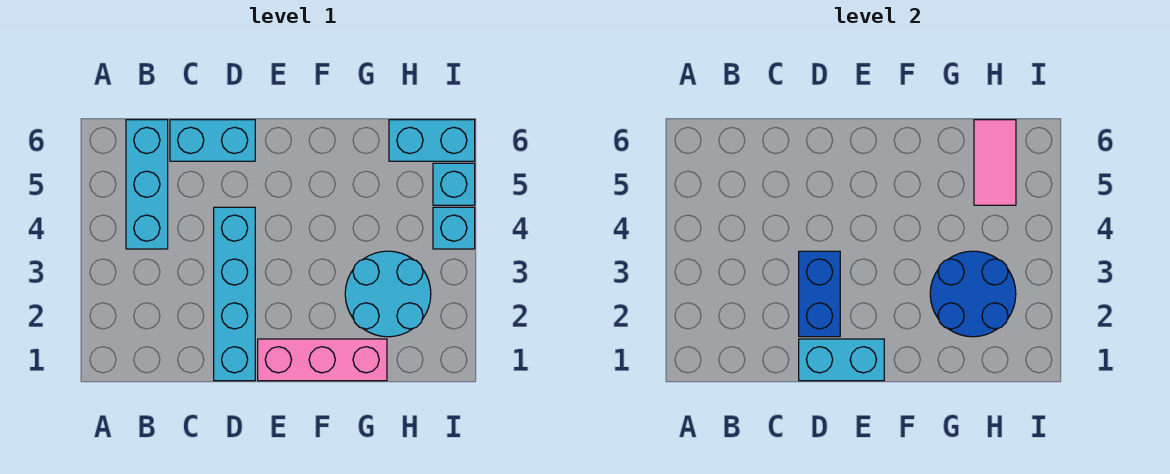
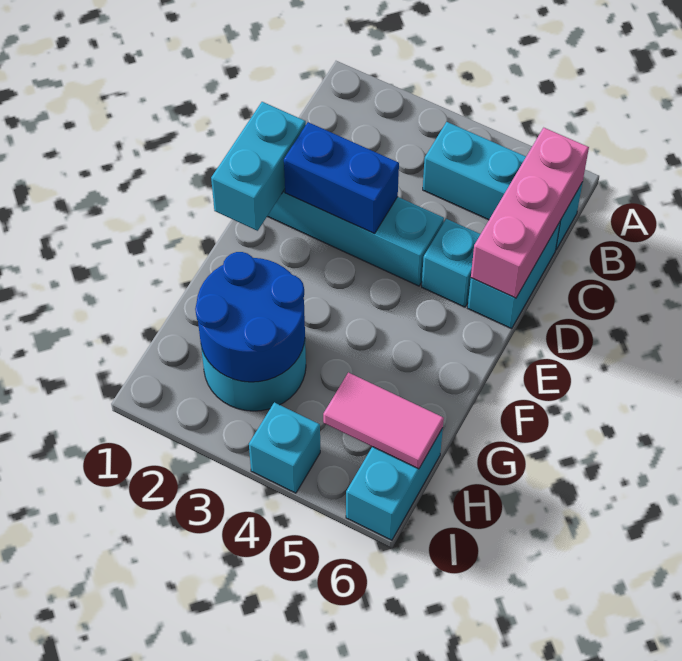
pink 1x3 brick [258,339,387,381] -> pink 1x3 brick moved to [471,128,589,298]
cyan 1x1 brick [433,163,475,205] -> cyan 1x1 brick moved to [422,219,481,307]

